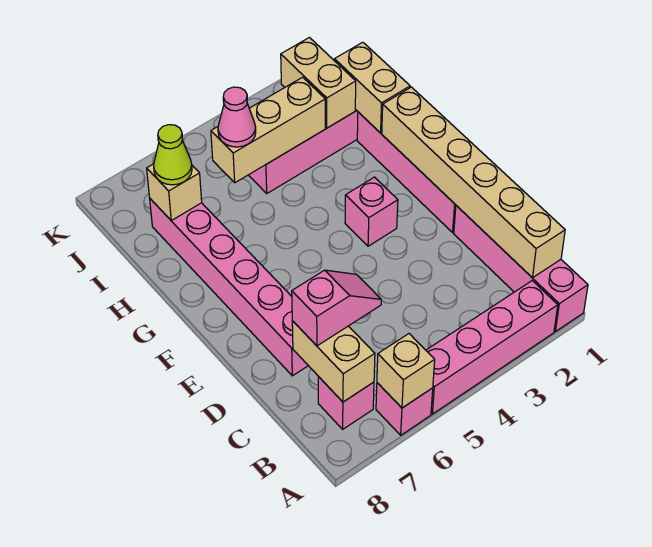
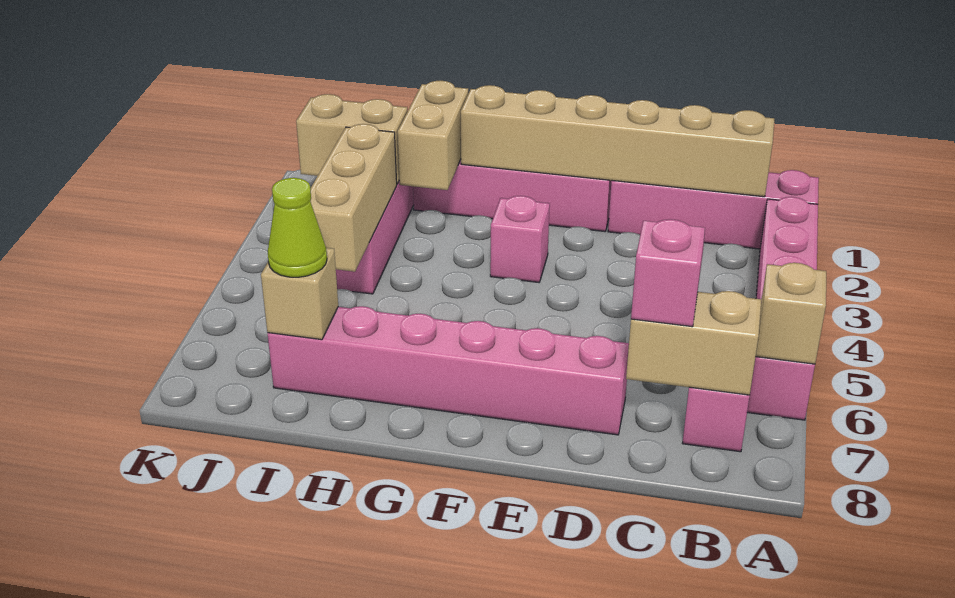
tan 1x2 brick [334,42,410,133] -> tan 1x2 brick turned to [398,81,468,190]
pink 1x1 cone [218,87,256,147] -> none

